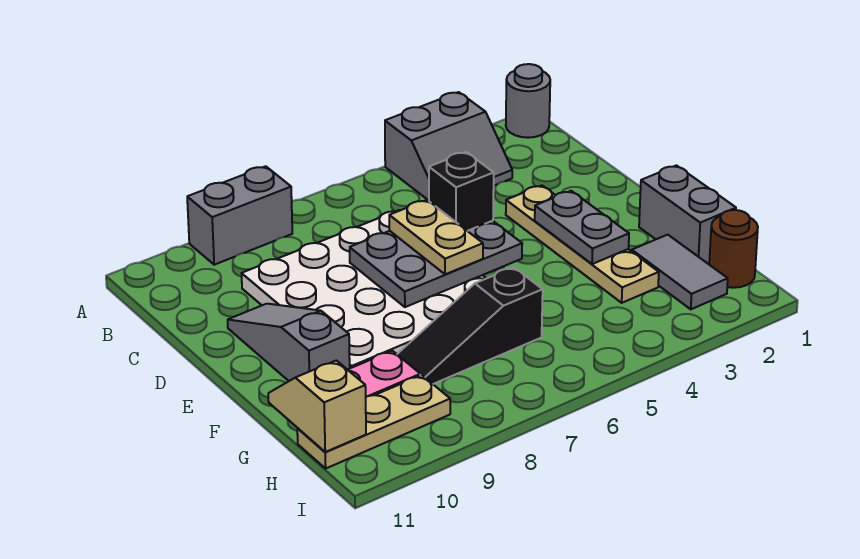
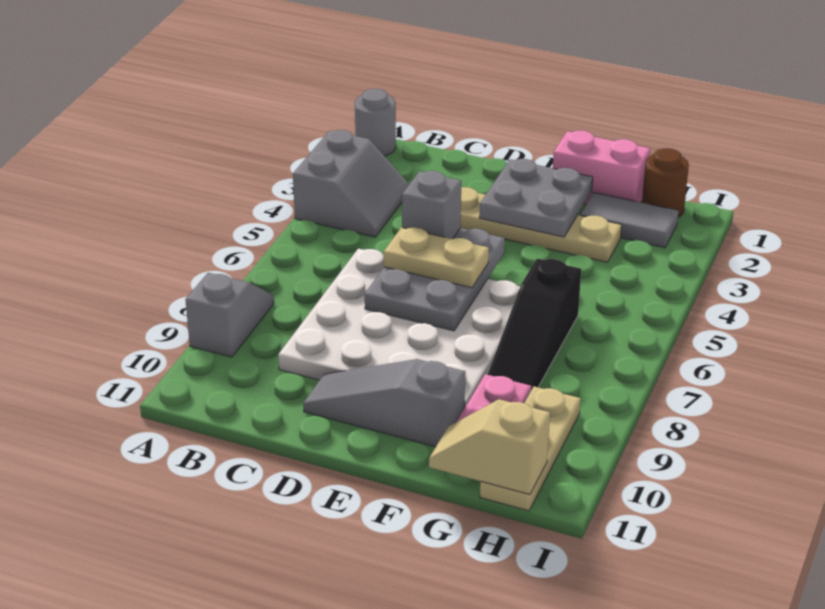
grey 1x2 brick [187,166,292,265] -> grey 1x2 slope [185,273,274,357]
black 1x1 brick [429,152,494,231] -> grey 1x1 brick [402,171,461,239]
grey 1x2 plate [535,191,629,264] -> grey 2x2 plate [479,159,593,237]
grey 1x2 brick [639,166,736,264] -> pink 1x2 brick [553,131,650,204]

